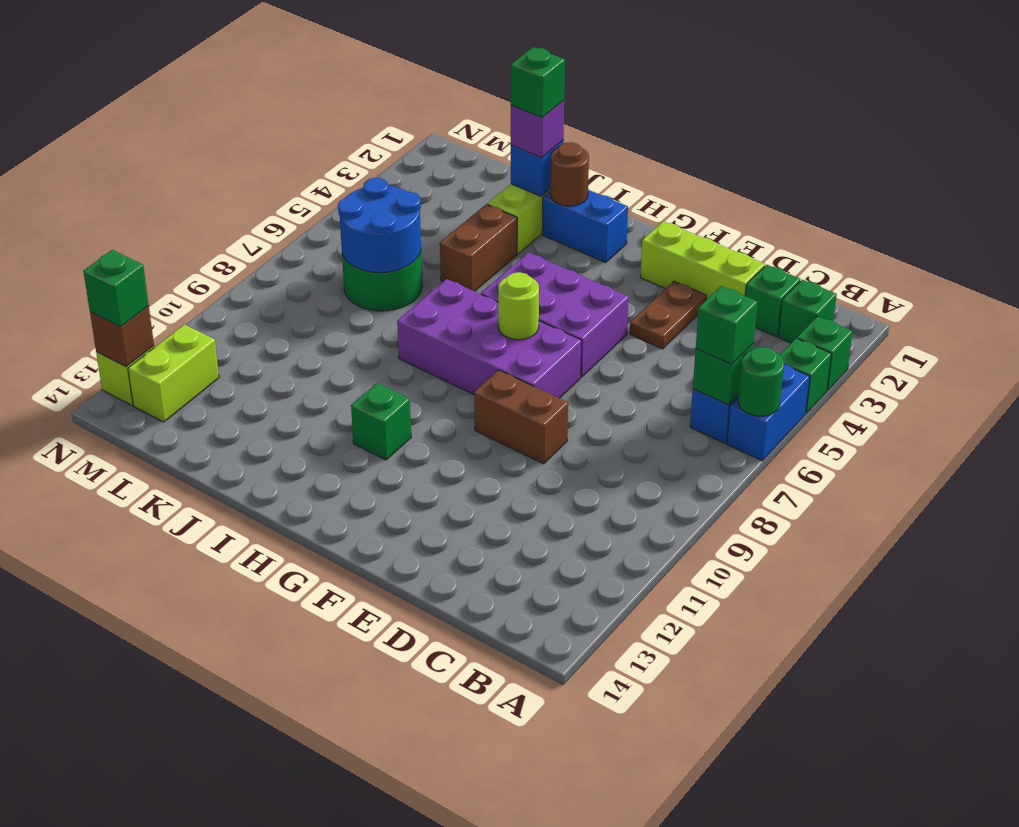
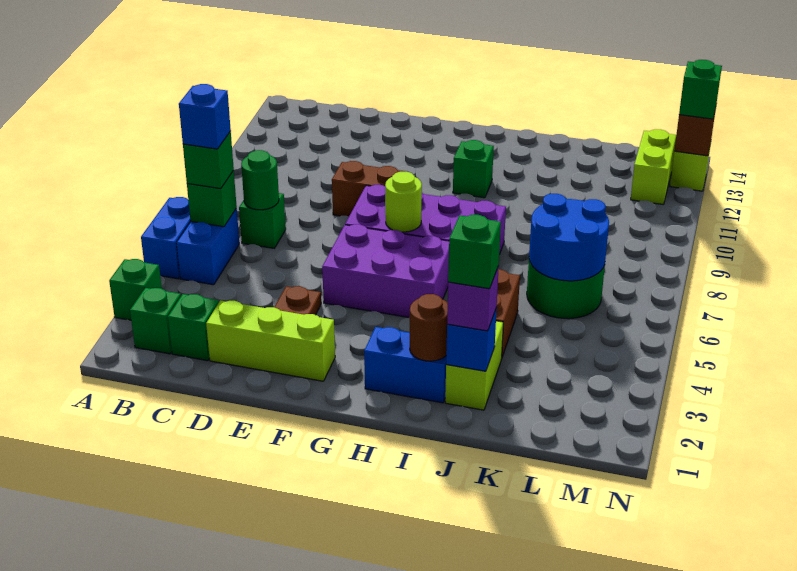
green 1x1 brick [780,338,831,413] -> green 1x1 brick moved to [239,193,286,248]
green 1x1 round brick [738,347,784,416] -> green 1x1 round brick moved to [241,150,279,210]
none -> blue 1x1 brick [179,84,231,149]

